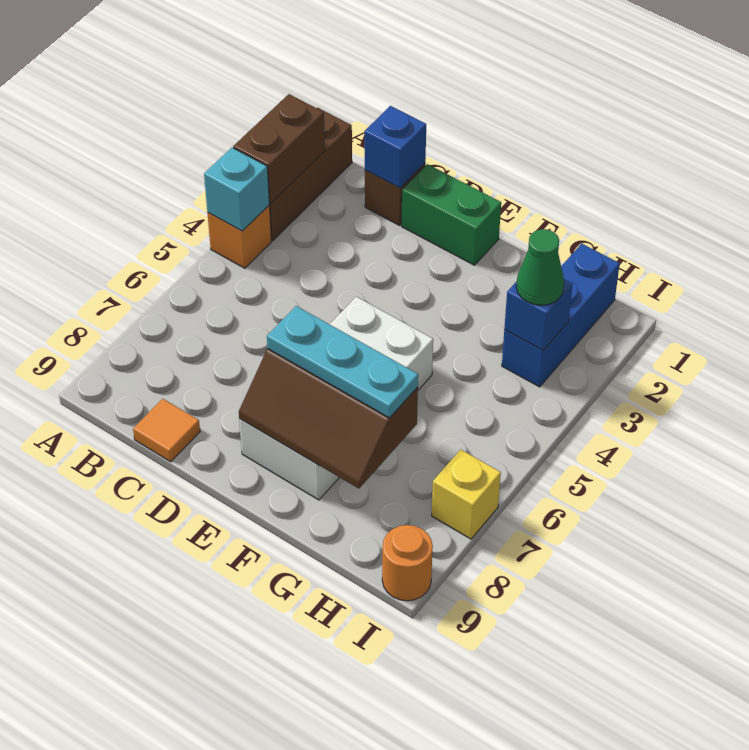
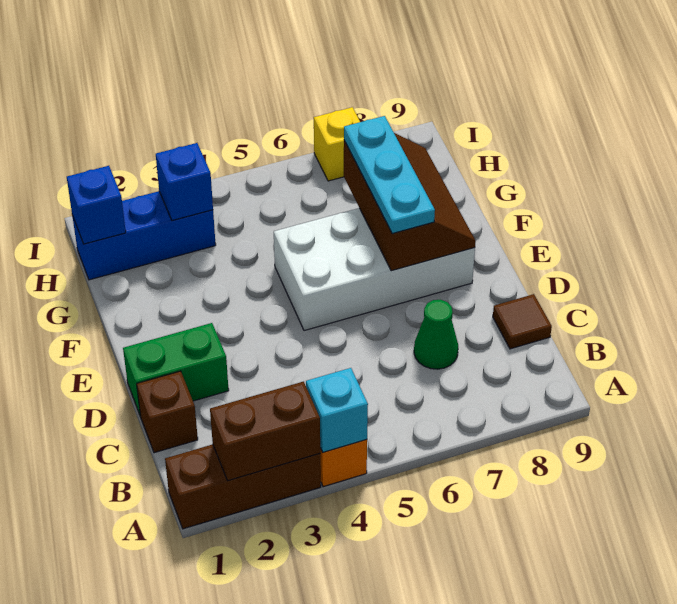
blue 1x1 brick [365,106,426,188] -> blue 1x1 brick moved to [67,166,126,244]
orange 1x1 tile [133,399,200,462] -> brown 1x1 tile [493,294,552,349]
green 1x2 brick [402,164,501,265] -> green 1x2 brick turned to [123,323,229,416]
green 1x1 cone [516,229,564,305] -> green 1x1 cone moved to [414,300,458,369]
orange 1x1 round brick [382,525,433,601] -> none

